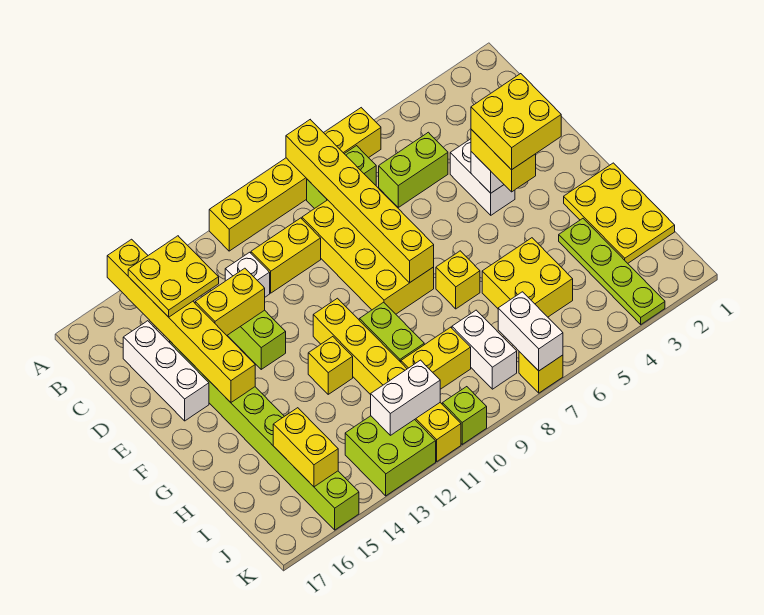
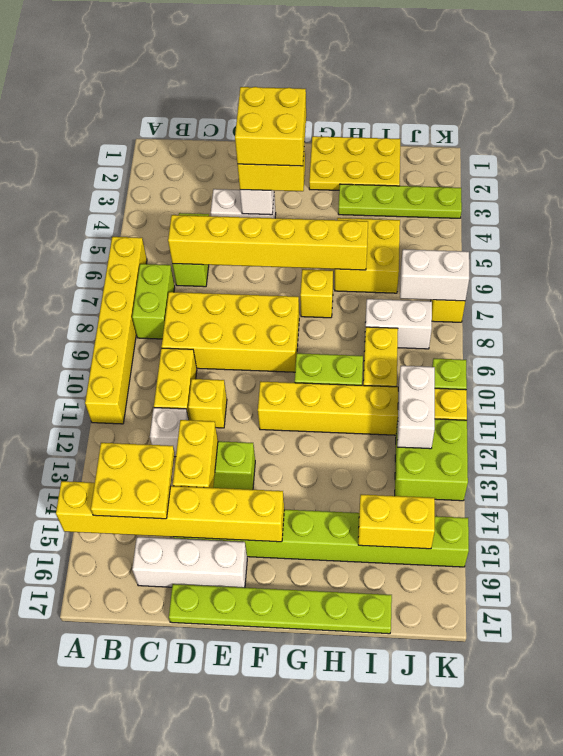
yellow 1x6 brick [286,120,434,283] -> yellow 1x6 brick moved to [168,215,368,270]
none -> lime 1x6 plate [169,584,392,634]
yellow 1x1 brick [308,337,353,394] -> yellow 1x1 brick moved to [188,379,227,428]

